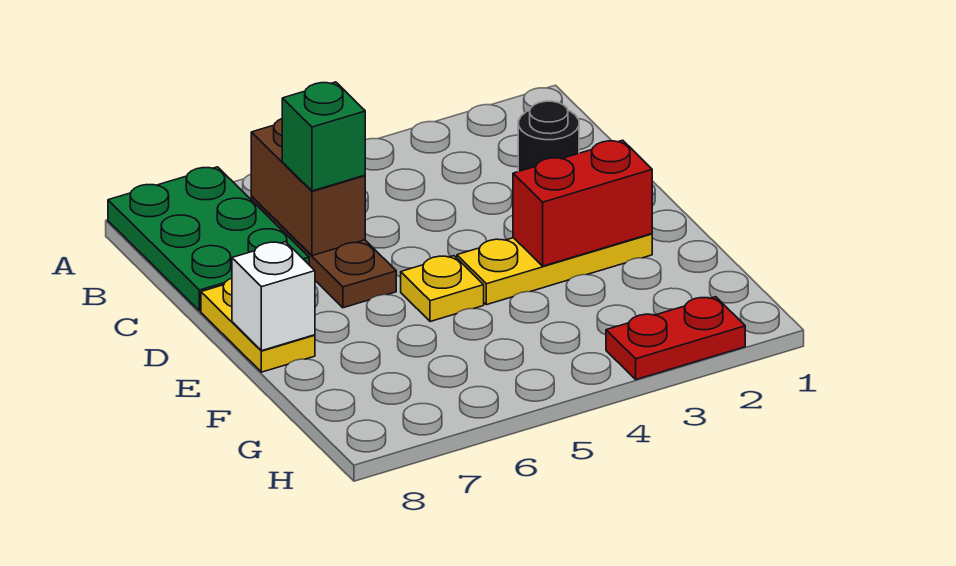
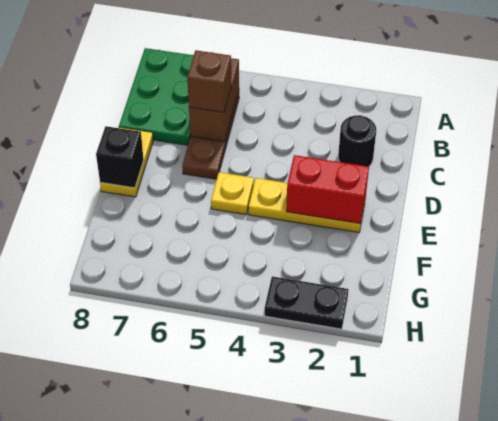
green 1x1 brick [282,82,365,191] -> brown 1x1 brick [187,50,231,113]
white 1x1 brick [232,242,315,351] -> black 1x1 brick [96,126,144,188]
red 1x2 plate [606,297,745,379] -> black 1x2 plate [265,276,349,329]

